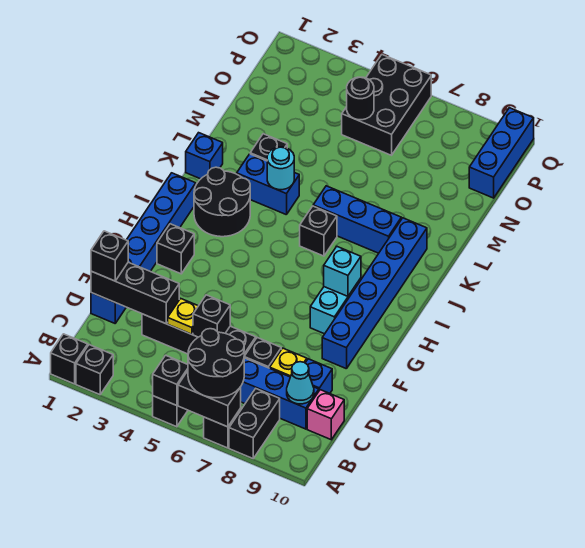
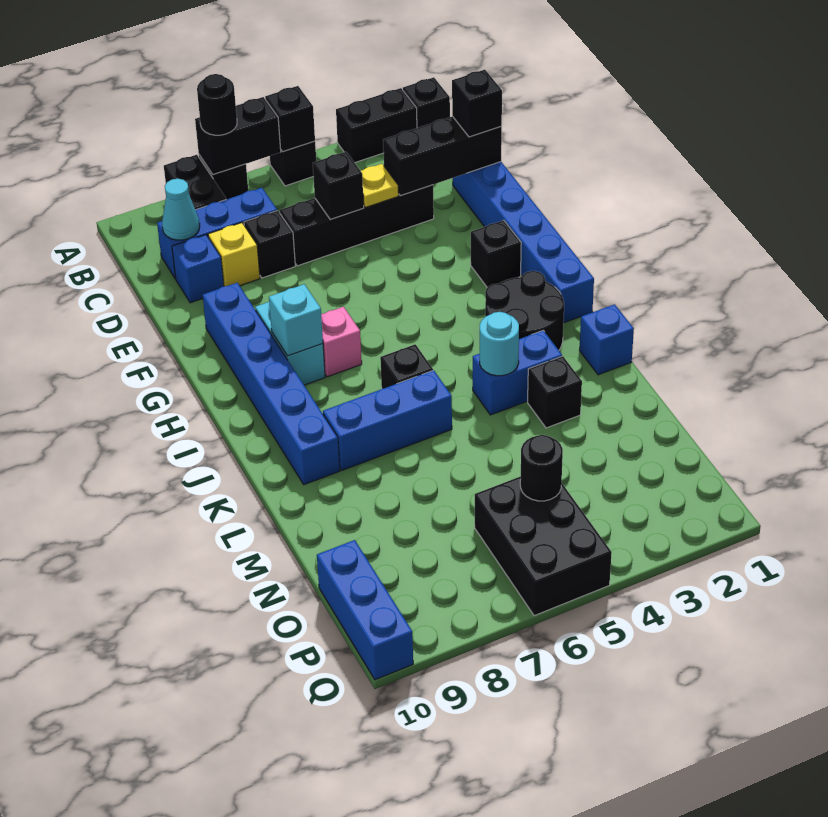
black 1x1 brick [76,345,113,395] -> black 1x2 brick [336,88,417,163]
black 2x2 round brick [188,329,244,398] -> black 1x1 round brick [197,74,237,135]
pink 1x1 brick [307,390,344,440] -> pink 1x1 brick moved to [321,307,362,377]

